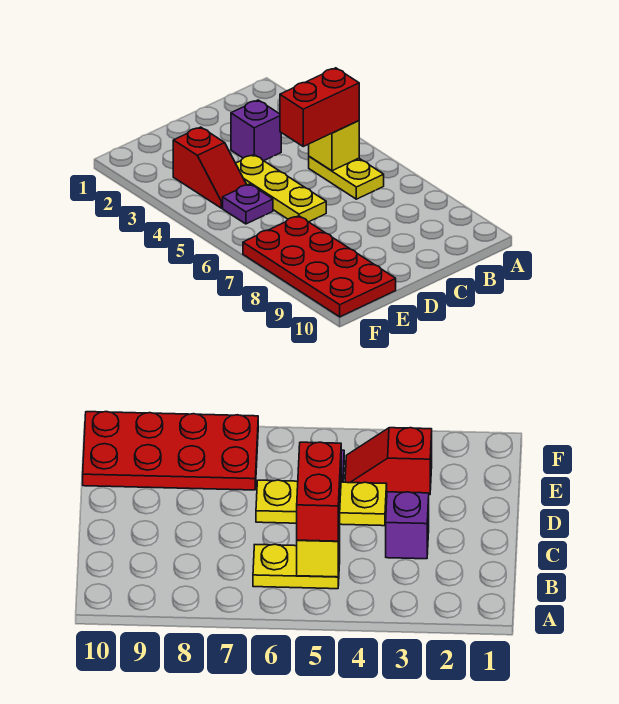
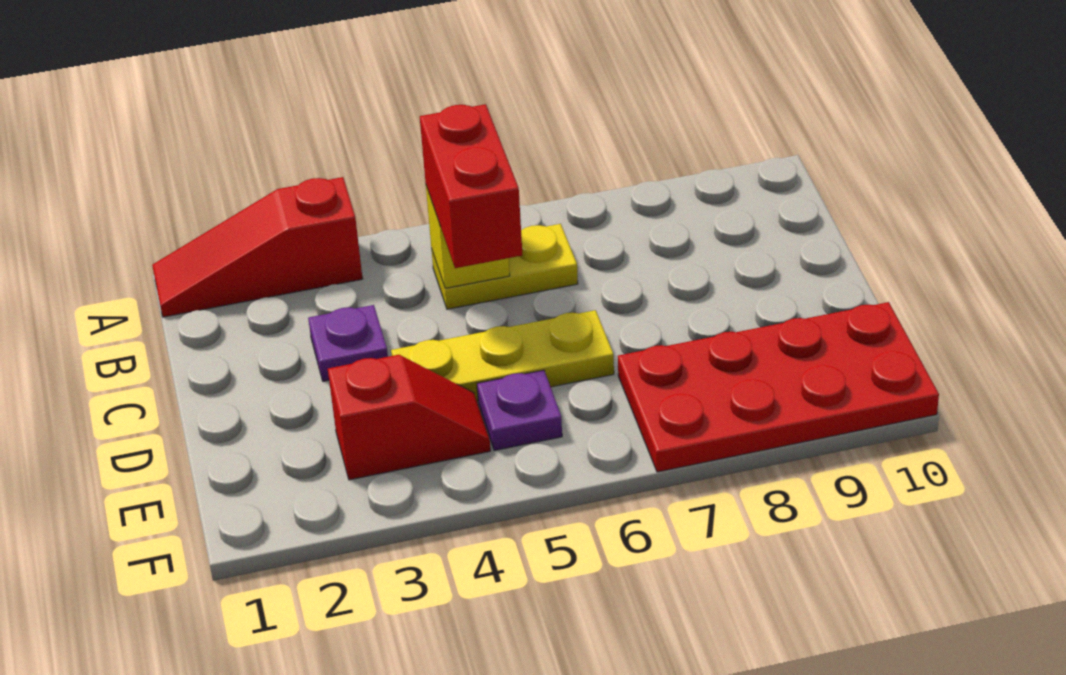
none -> red 1x3 slope [152,177,363,317]
purple 1x1 brick [231,100,281,161] -> purple 1x1 plate [308,305,388,381]

